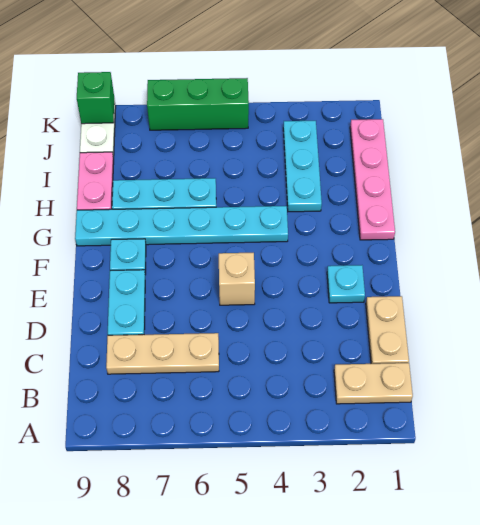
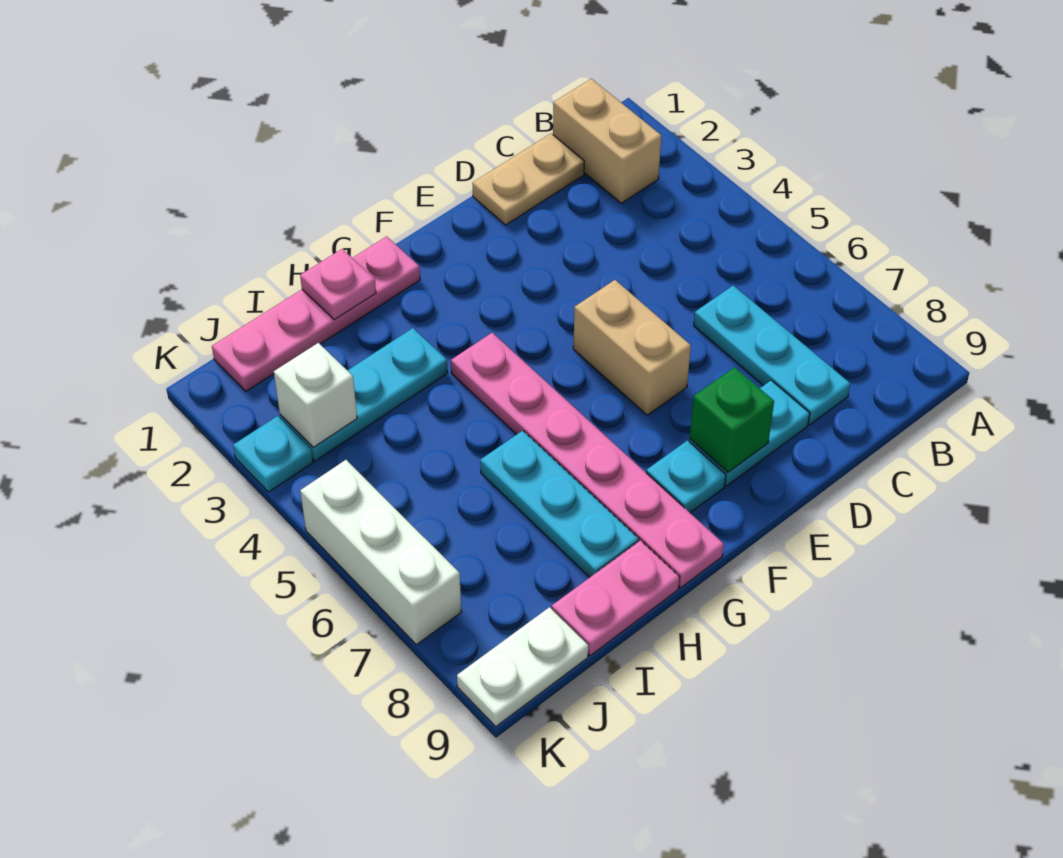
tan 1x2 plate [334,363,413,404] -> tan 1x2 brick [553,79,661,203]
tan 1x3 plate [106,333,219,374] -> cyan 1x3 plate [694,286,850,425]
cyan 1x1 plate [327,265,365,303] -> cyan 1x1 plate moved to [233,416,313,492]
tan 1x1 brick [219,253,255,305] -> tan 1x2 brick [573,280,691,415]
cyan 1x6 plate [75,206,288,246] -> pink 1x6 plate [451,333,724,588]
none -> pink 1x1 plate [300,249,376,320]
none -> white 1x1 brick [274,343,357,448]
green 1x3 brick [147,78,249,130] -> white 1x3 brick [300,460,461,645]
green 1x1 brick [77,72,114,124] -> green 1x1 brick moved to [690,367,774,472]

